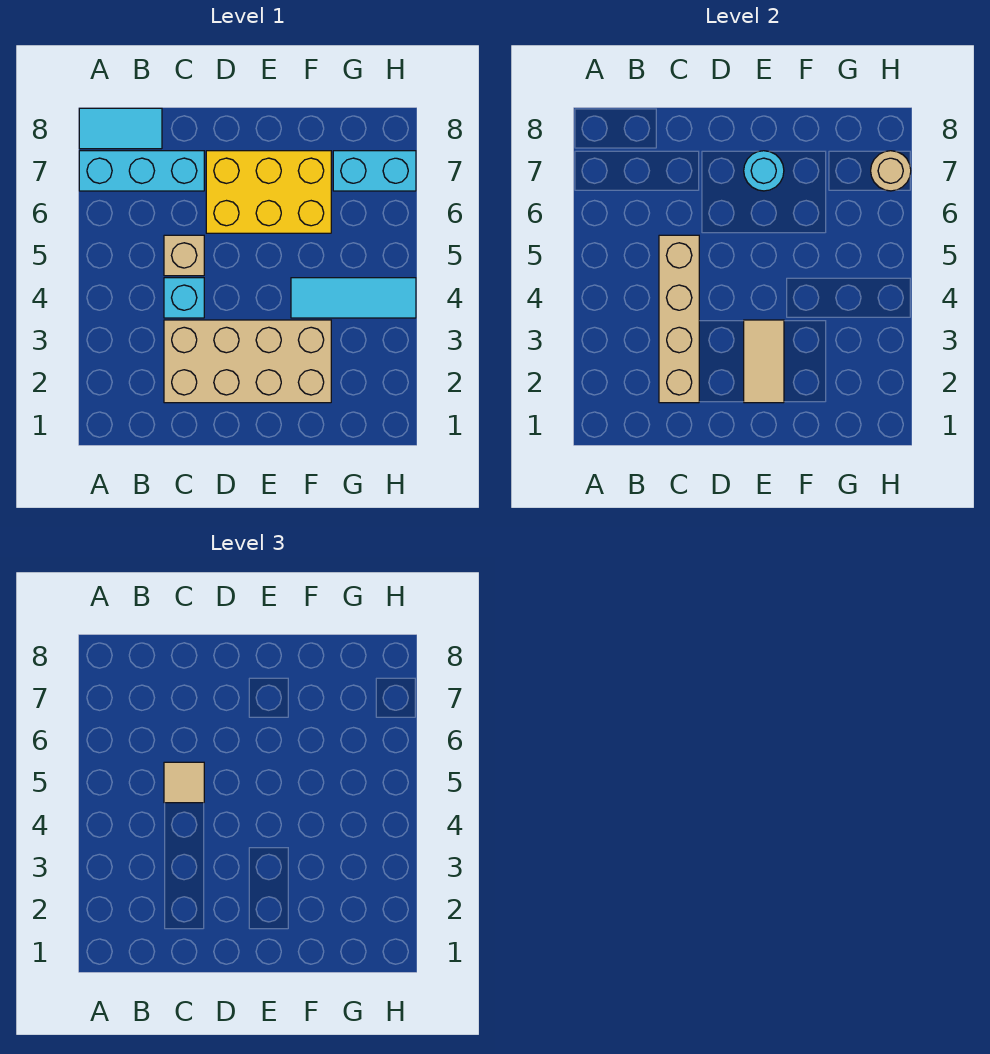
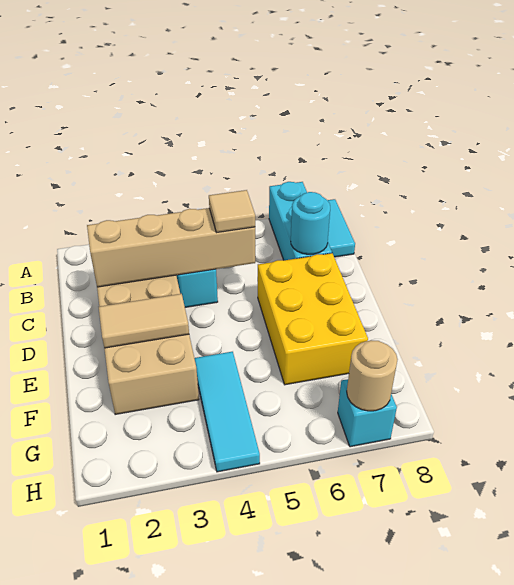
tan 1x1 brick [164,235,204,276] -> none
cyan 1x1 round brick [744,151,784,191] -> cyan 1x1 round brick moved to [291,192,330,254]
cyan 1x2 brick [333,151,416,191] -> cyan 1x1 brick [338,379,397,447]

